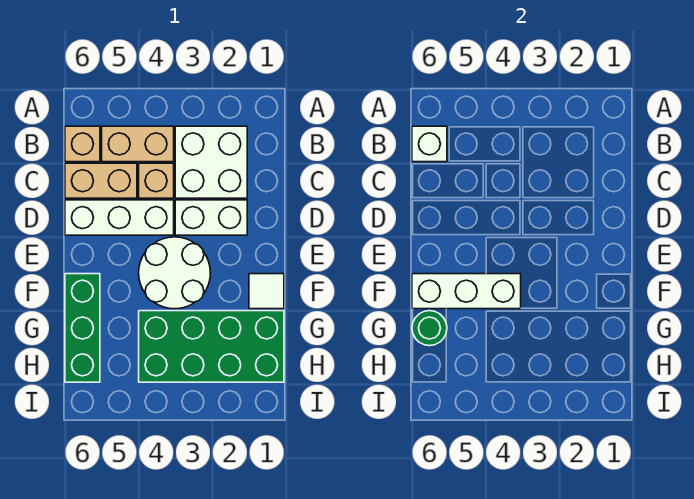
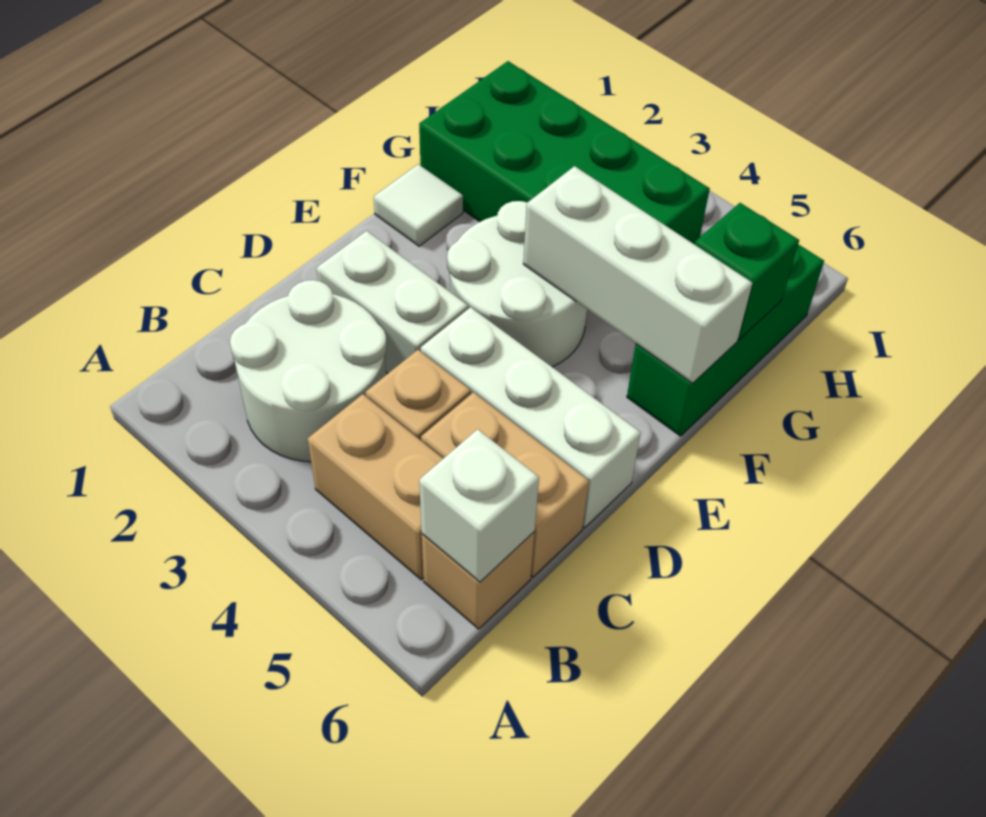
white 2x2 brick [175,126,247,198] -> white 2x2 round brick [230,280,387,462]
green 1x1 round brick [412,311,447,346] -> green 1x1 brick [694,203,799,339]

